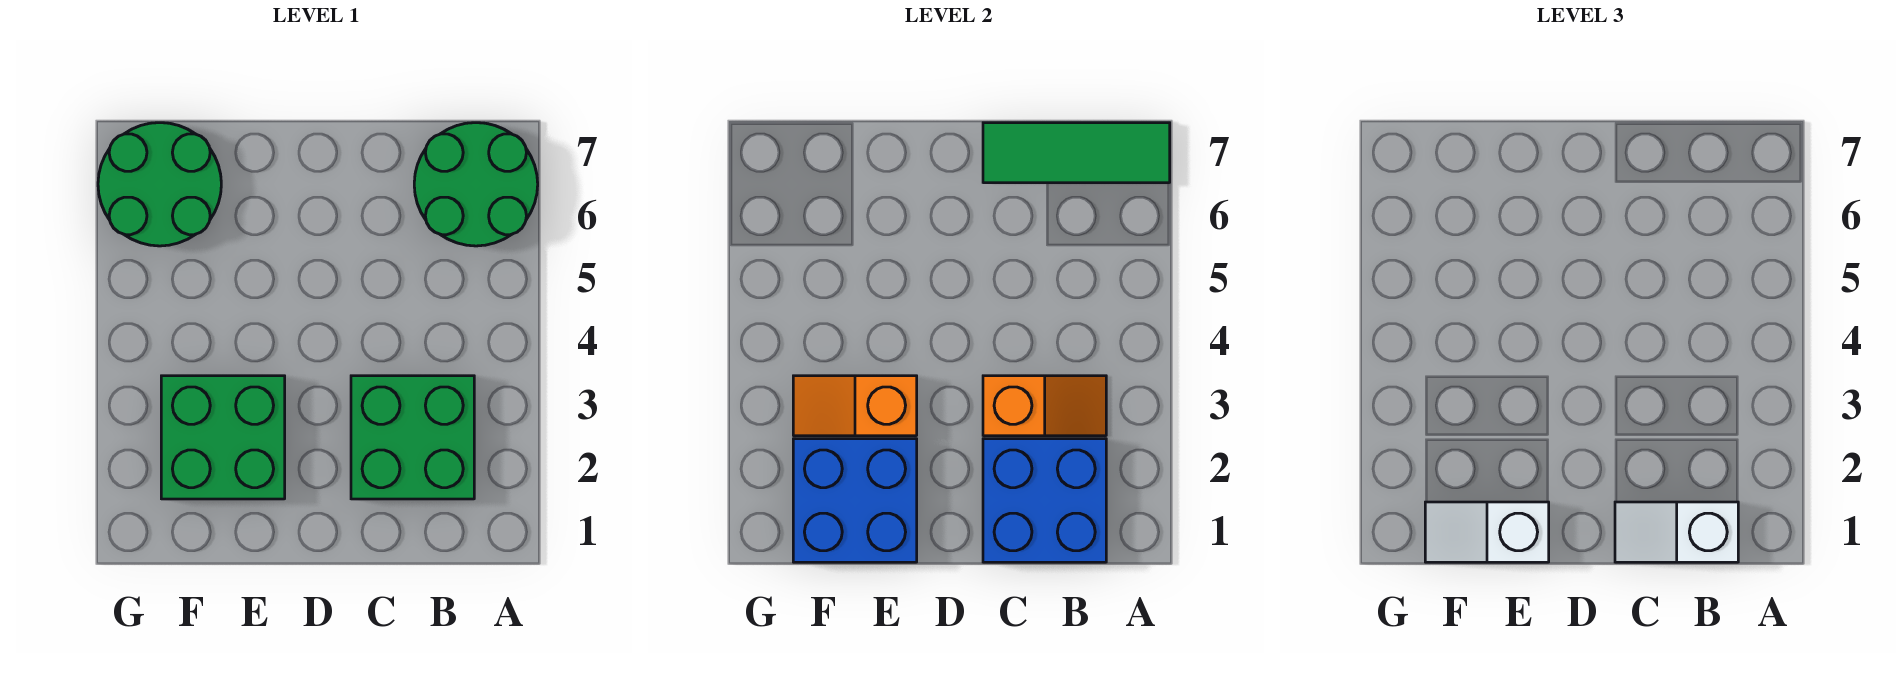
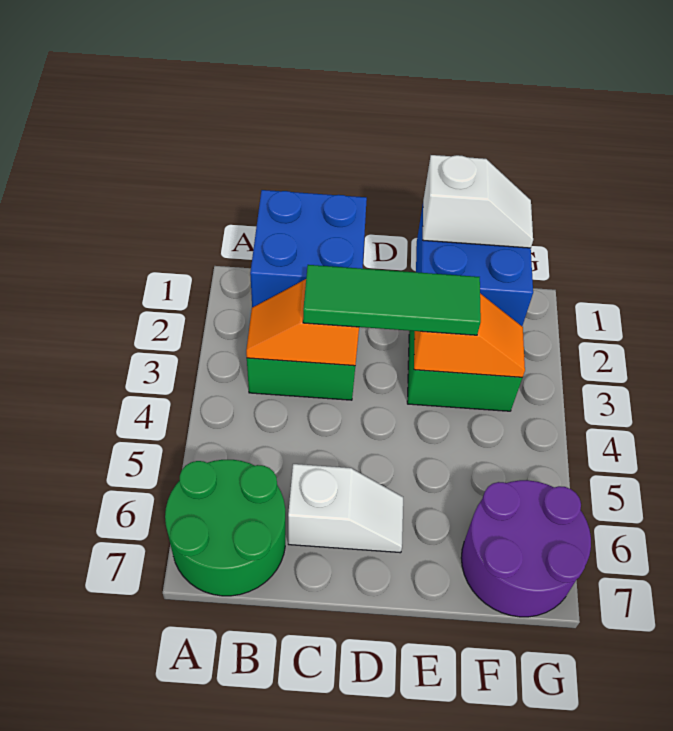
green 1x3 tile [983,123,1170,183] -> green 1x3 tile moved to [303,265,481,335]
white 1x2 slope [1615,502,1738,562] -> white 1x2 slope moved to [288,464,403,553]
green 2x2 round brick [98,123,221,246] -> purple 2x2 round brick [461,480,591,617]

